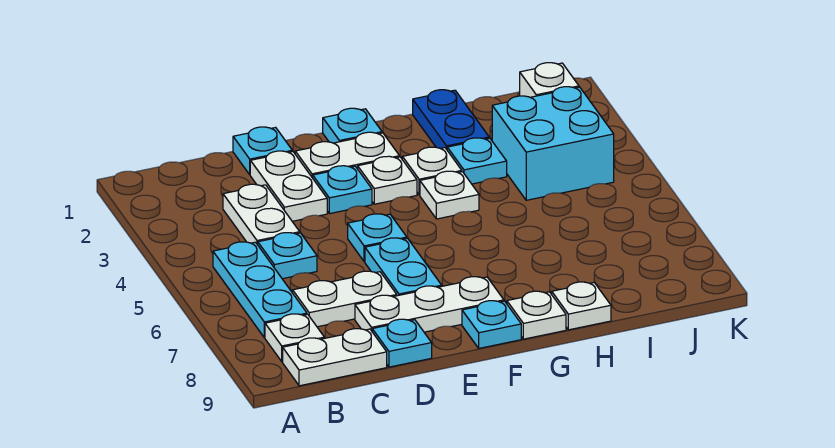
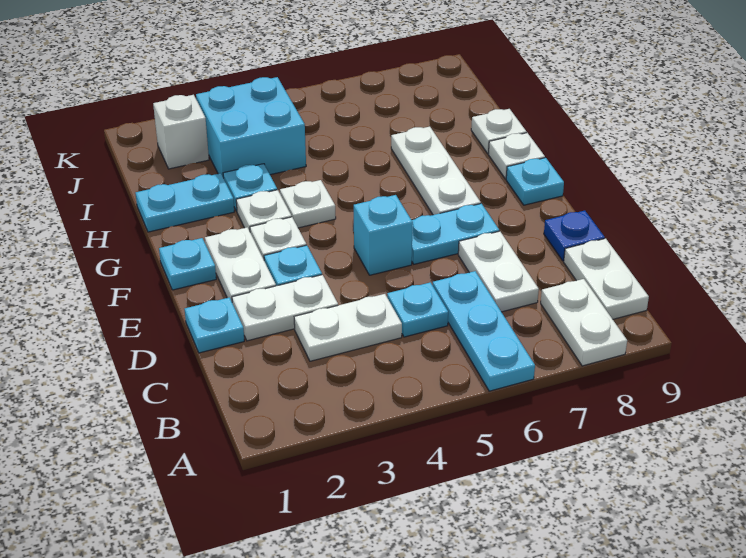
cyan 1x3 plate [213,242,307,338] -> cyan 1x3 plate turned to [433,271,535,391]
white 1x1 plate [265,314,324,362] -> white 1x2 plate [541,279,627,366]
white 1x3 plate [355,277,504,332] -> white 1x3 plate moved to [391,127,481,215]
cyan 1x1 plate [372,319,432,367] -> blue 1x1 plate [544,211,605,261]
cyan 1x1 plate [348,214,407,262] -> cyan 1x1 brick [354,195,413,275]
blue 1x2 plate [413,90,489,149] -> cyan 1x2 plate [136,173,234,232]

